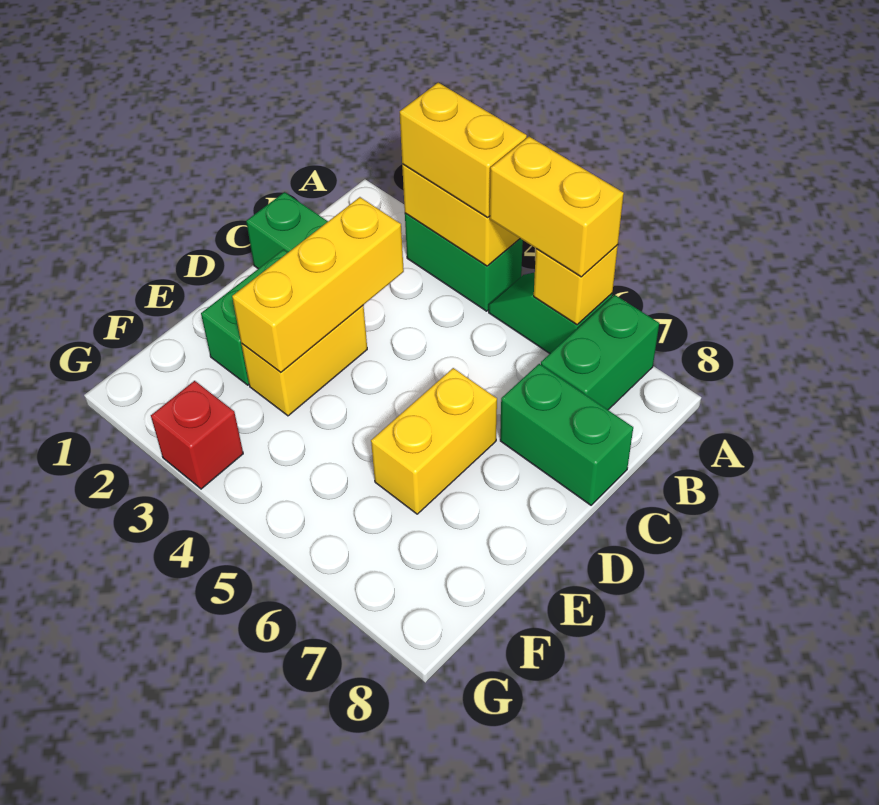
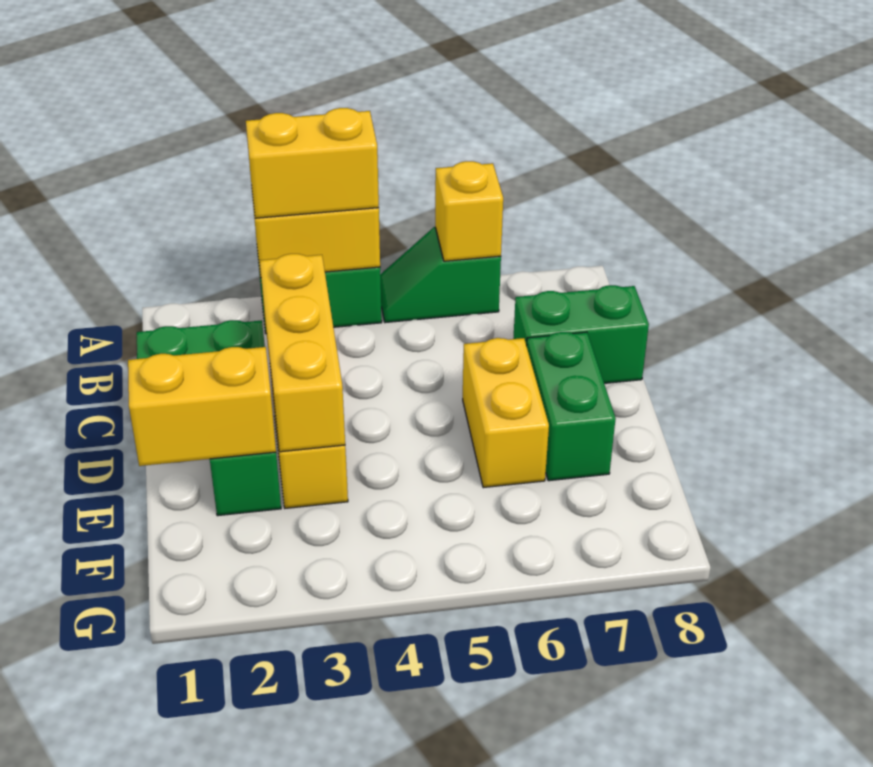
yellow 1x2 brick [490,137,624,277] -> yellow 1x2 brick moved to [128,347,276,466]
green 1x2 brick [541,295,659,410] -> green 1x2 brick moved to [527,332,616,481]
red 1x1 brick [151,381,243,489] -> none

